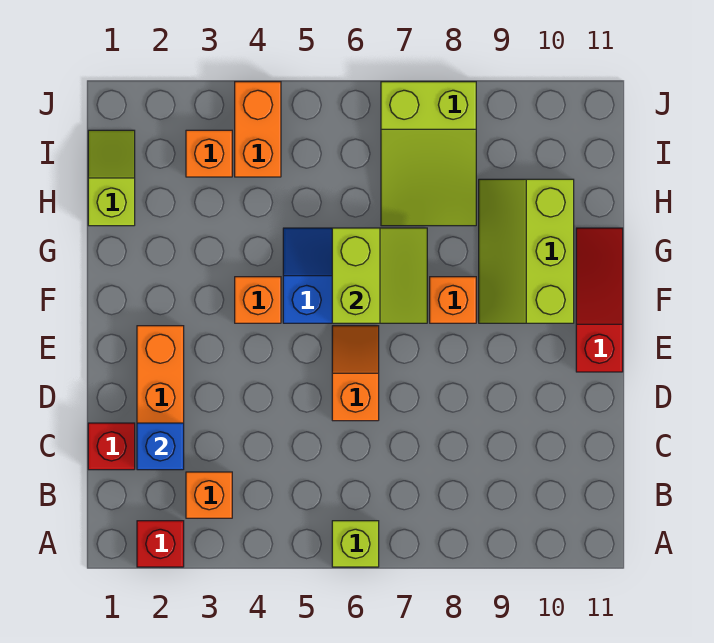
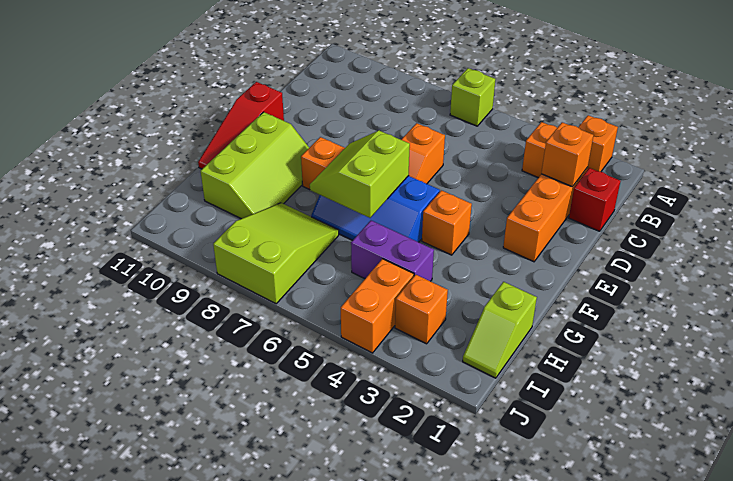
red 1x1 brick [137,521,184,567] -> orange 1x1 brick [578,115,618,172]
blue 1x1 brick [137,423,184,470] -> orange 1x1 brick [541,122,593,187]
none -> purple 1x2 brick [351,221,434,281]

